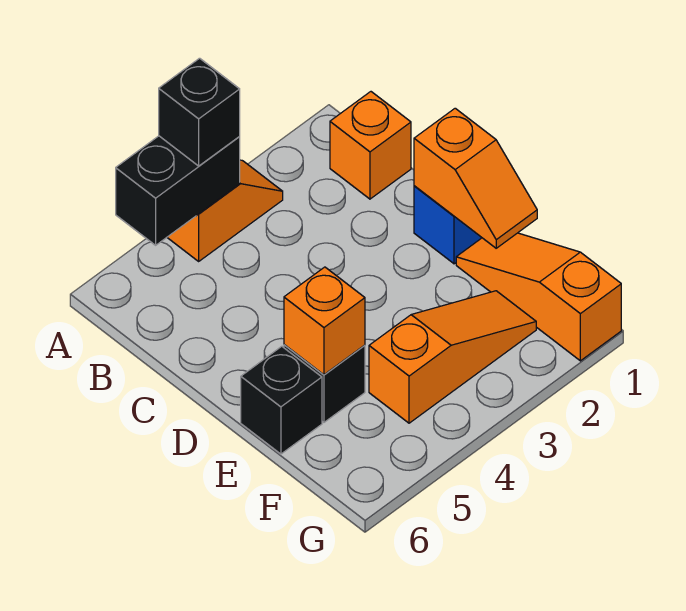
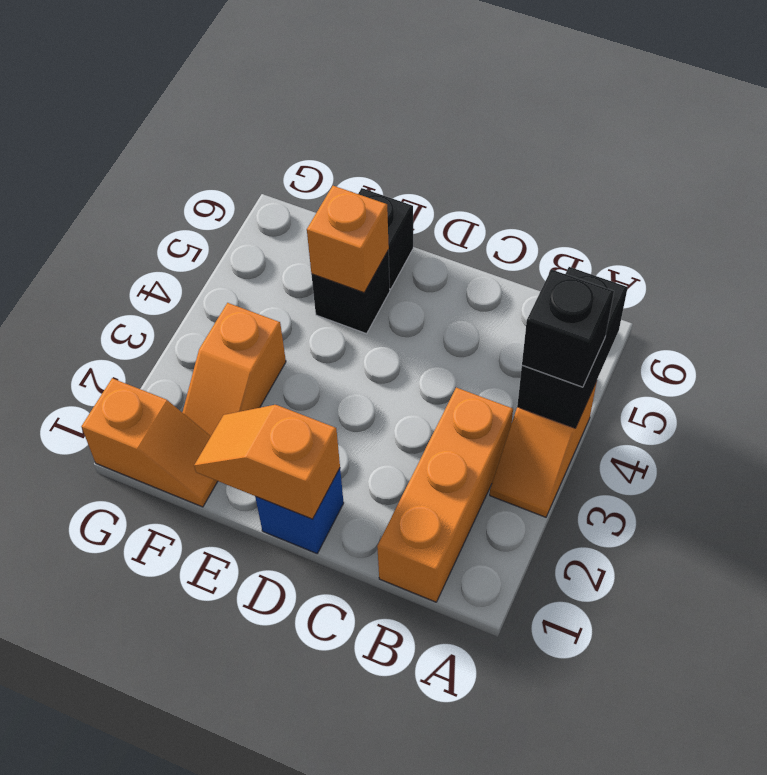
orange 1x1 brick [330,92,411,199] -> orange 1x3 brick [377,388,513,602]
orange 1x3 slope [456,233,621,361] -> orange 1x2 slope [81,378,218,507]
orange 1x3 slope [369,291,536,423] -> orange 1x2 slope [182,303,286,436]

